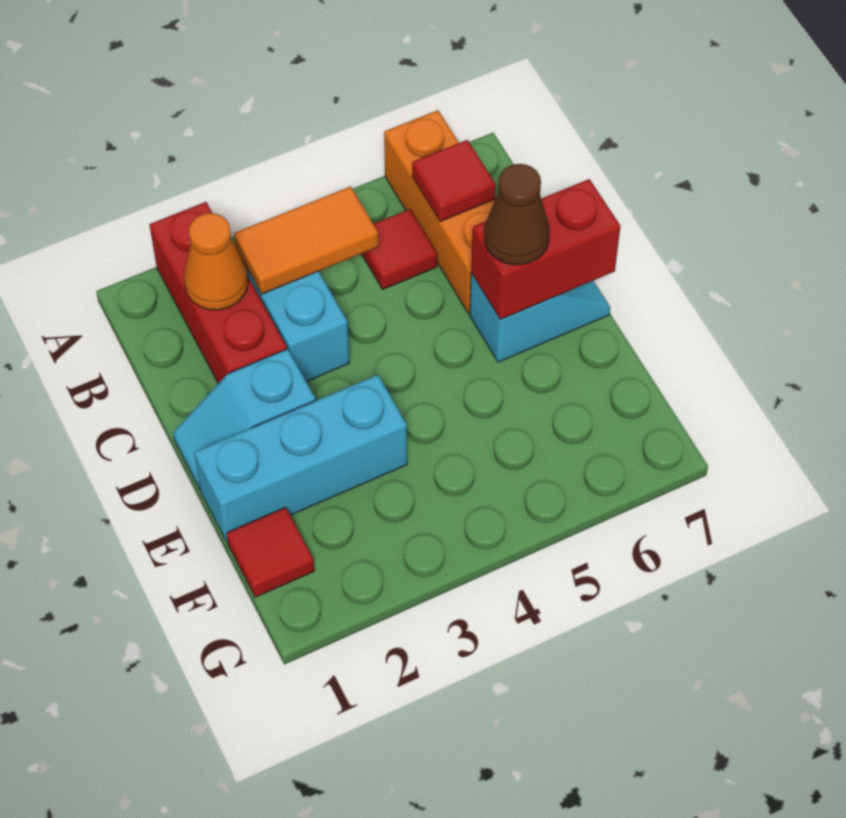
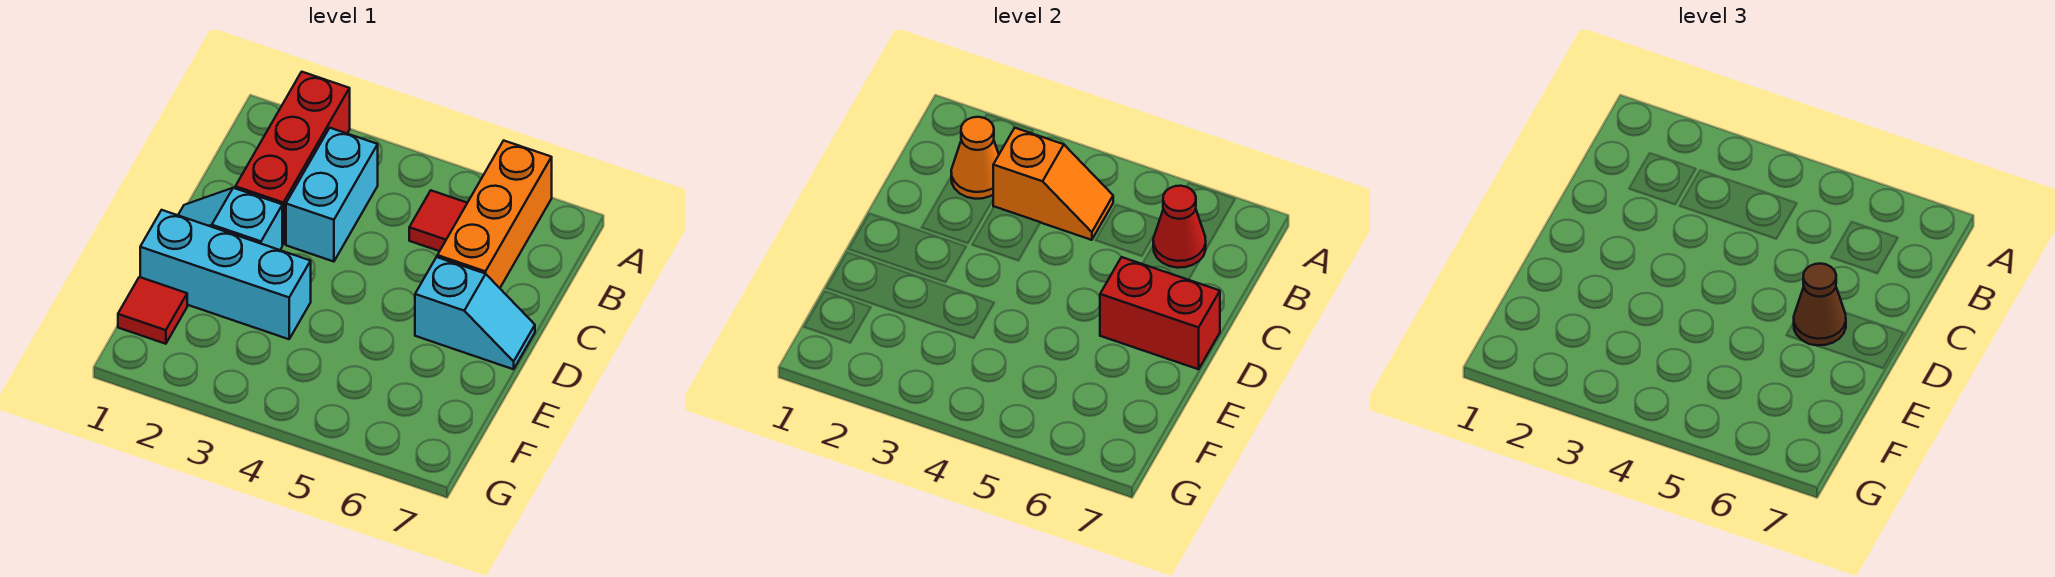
orange 1x2 tile [234,186,378,294] -> orange 1x2 slope [993,128,1113,240]
red 1x1 tile [412,140,496,222] -> red 1x1 cone [1153,186,1206,268]

